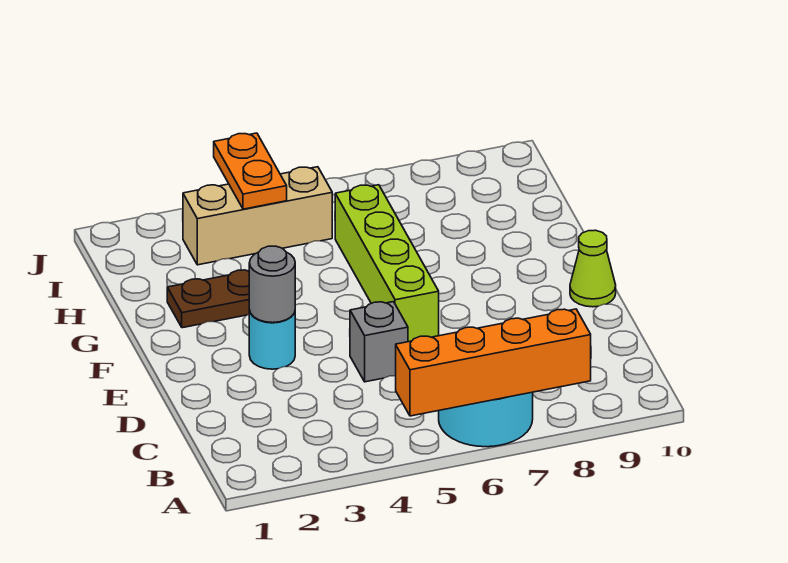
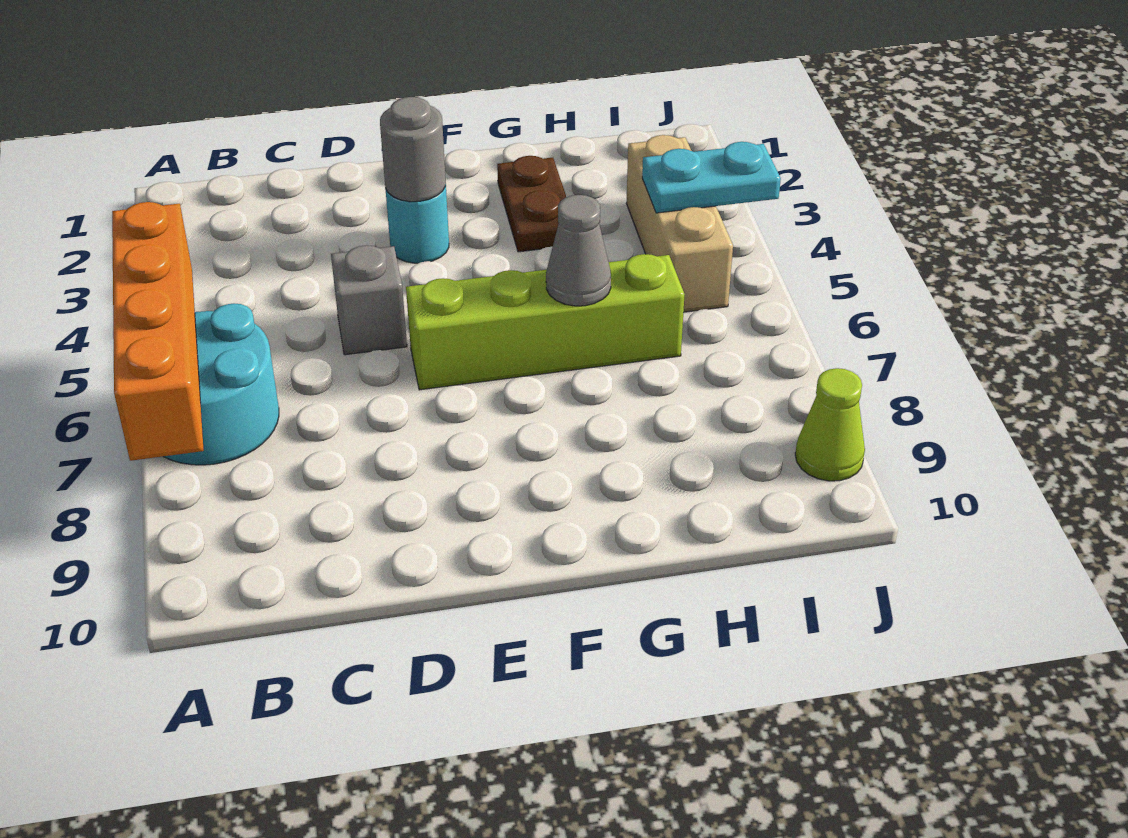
lime 1x1 cone [570,230,616,307] -> lime 1x1 cone moved to [795,368,865,481]
none -> grey 1x1 cone [546,195,611,306]
orange 1x2 plate [214,133,287,209] -> cyan 1x2 plate [642,142,781,213]

